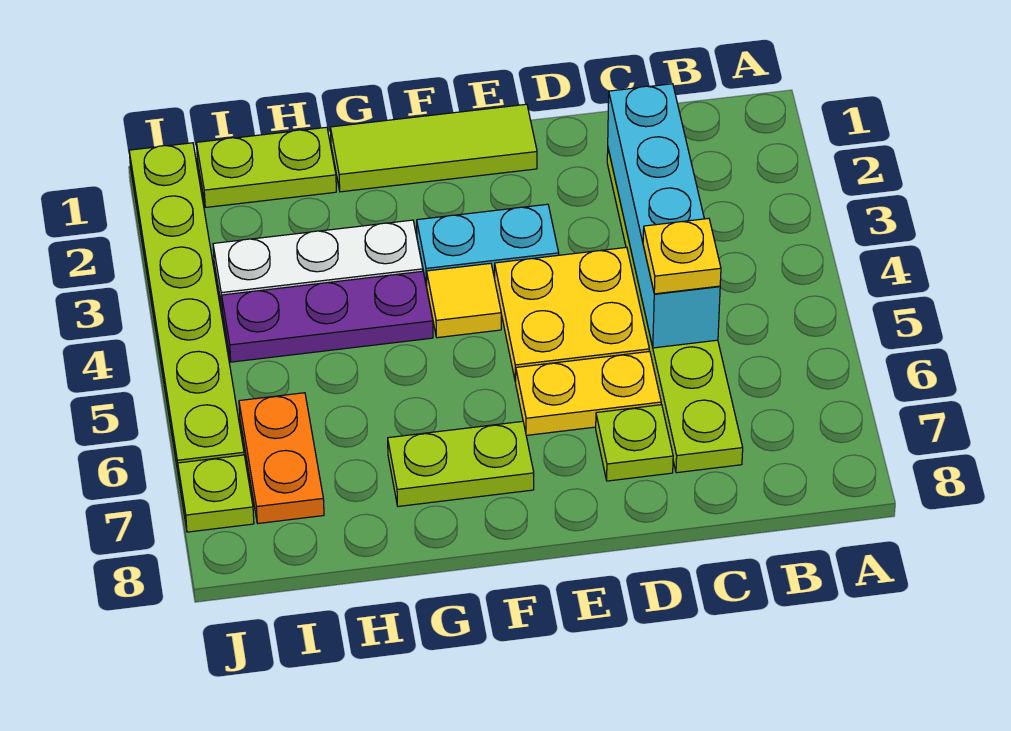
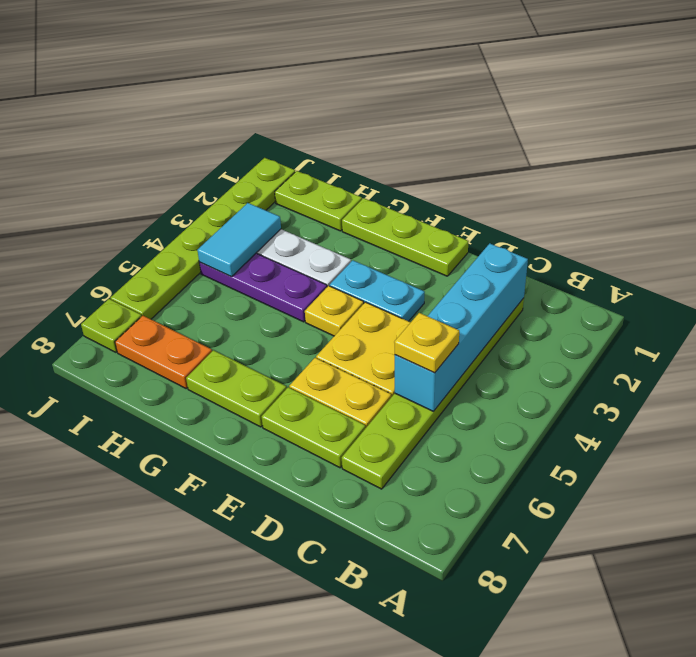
lime 1x1 plate [596,405,673,481] -> lime 1x2 plate [262,387,365,468]
lime 1x3 tile [330,104,537,192] -> lime 1x3 plate [342,198,469,276]
yellow 1x1 tile [427,263,501,338] -> yellow 1x1 plate [305,286,364,336]
none -> cyan 1x2 tile [198,203,281,277]
orange 1x2 plate [239,393,324,523] -> orange 1x2 plate turned to [115,316,212,388]

